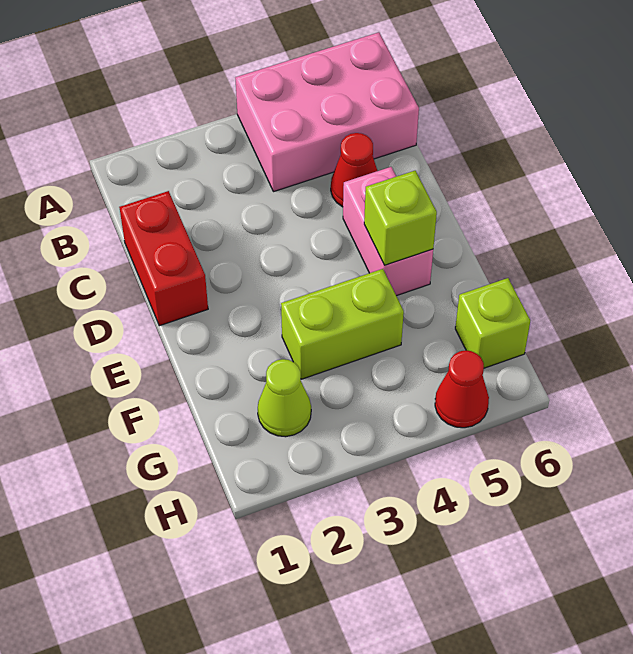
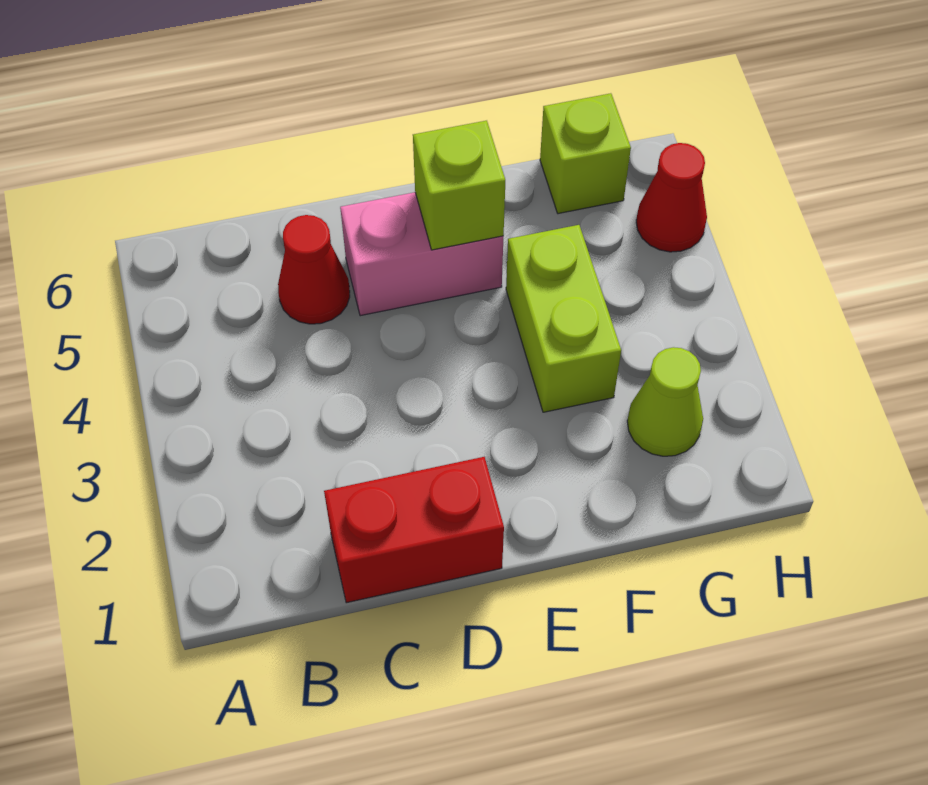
pink 2x3 brick [235,32,419,192] -> none

